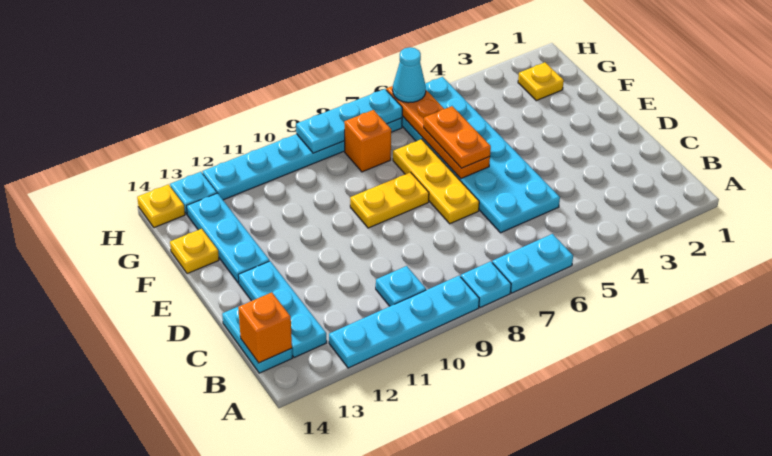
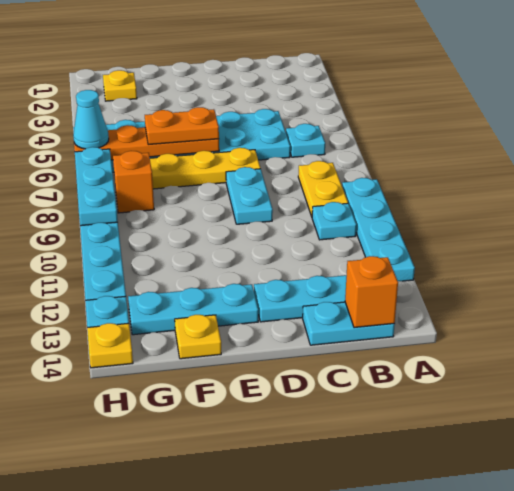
cyan 1x2 plate [492,234,573,293] -> cyan 1x2 plate moved to [226,167,273,224]
cyan 1x1 plate [461,261,511,307] -> cyan 1x1 plate moved to [286,124,325,157]
yellow 1x2 plate [350,172,429,228] -> yellow 1x2 plate moved to [298,161,348,217]

